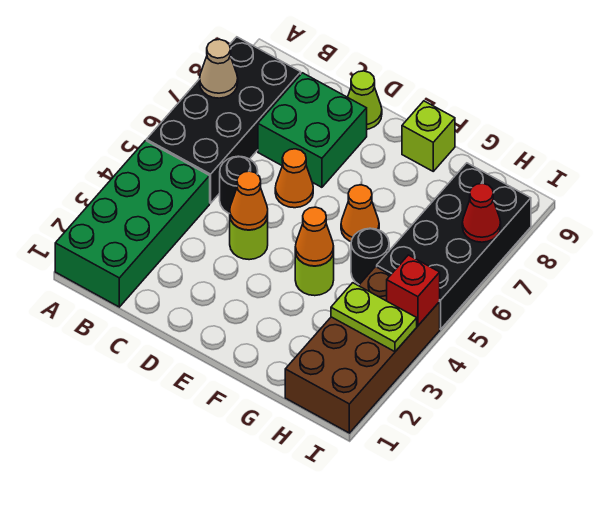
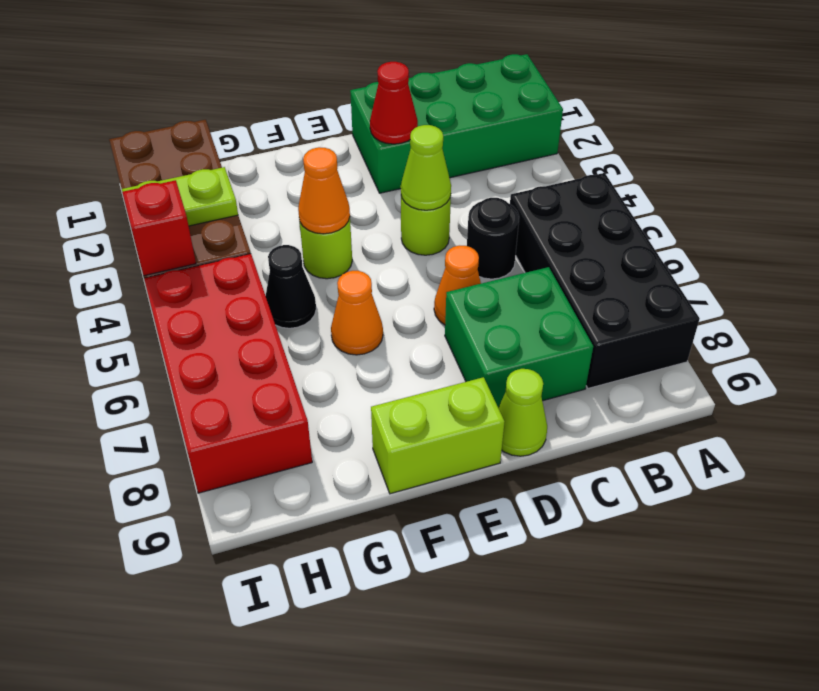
green 2x4 brick [55,141,210,307] -> green 2x4 brick turned to [350,54,563,193]
tan 1x1 cone [200,39,238,98] -> none
orange 1x1 cone [230,171,268,230] -> lime 1x1 cone [401,125,451,210]
lime 1x1 brick [402,101,455,171] -> lime 1x2 brick [371,377,505,494]
black 1x1 round brick [351,228,389,285] -> black 1x1 cone [266,245,316,328]
black 2x4 brick [377,163,531,329] -> red 2x4 brick [144,254,312,493]
red 1x1 cone [462,183,501,242] -> red 1x1 cone moved to [370,62,418,144]

